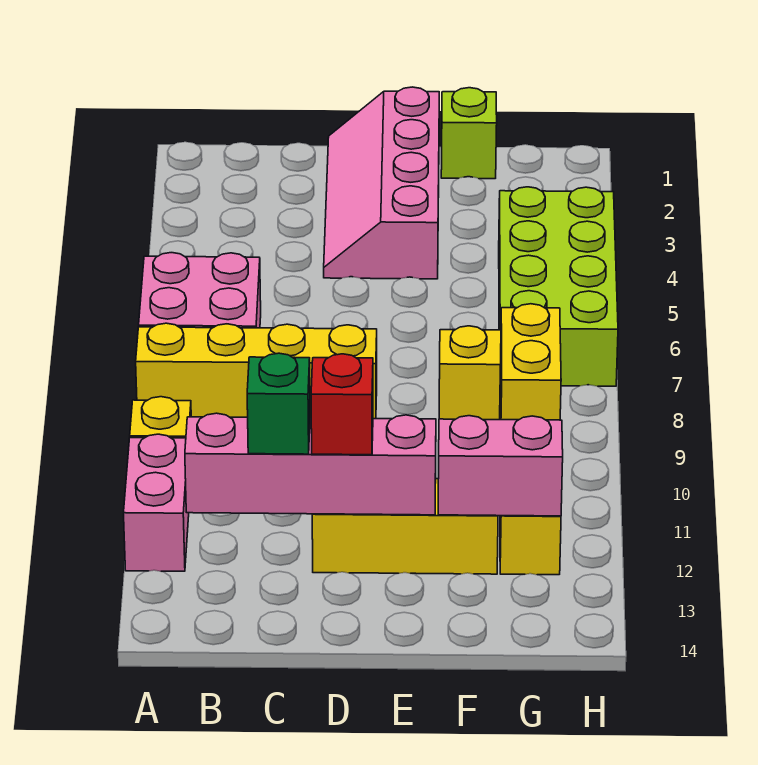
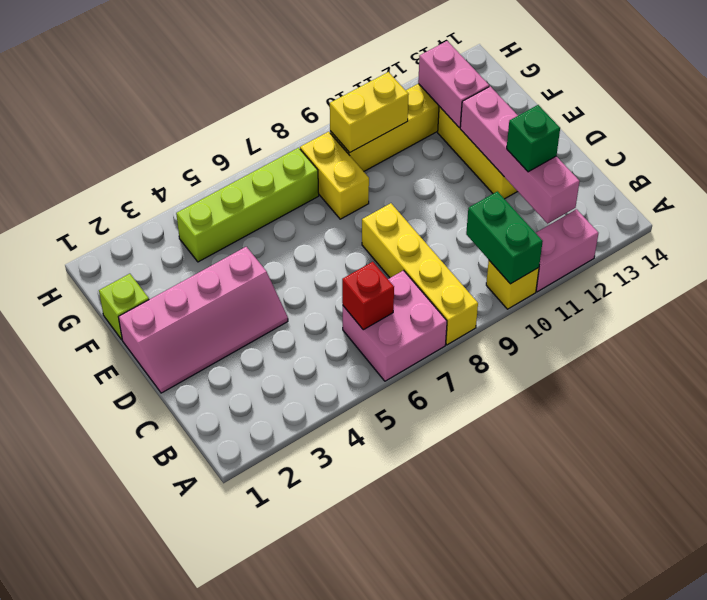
none -> green 1x2 brick [466,191,543,284]
red 1x1 brick [311,354,373,455] -> red 1x1 brick moved to [342,262,394,330]
lime 2x4 brick [499,187,618,386] -> lime 1x4 brick [176,148,319,262]

